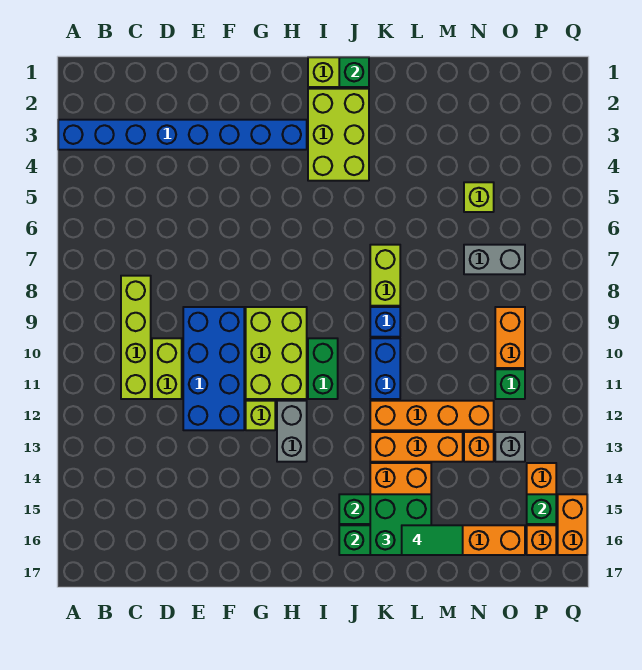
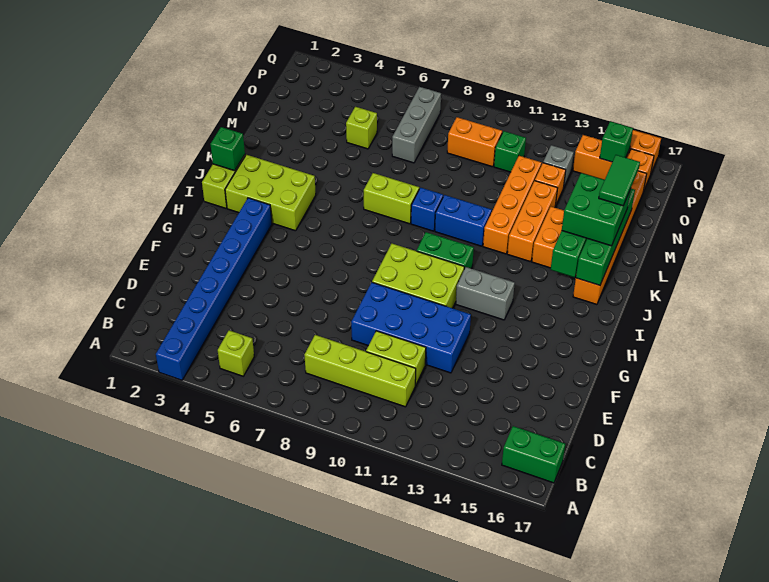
none -> green 1x2 brick [502,426,565,483]
lime 1x1 brick [246,401,275,430] -> lime 1x1 brick moved to [218,330,254,376]
grey 1x2 brick [464,245,525,274] -> grey 1x3 brick [392,87,441,163]

